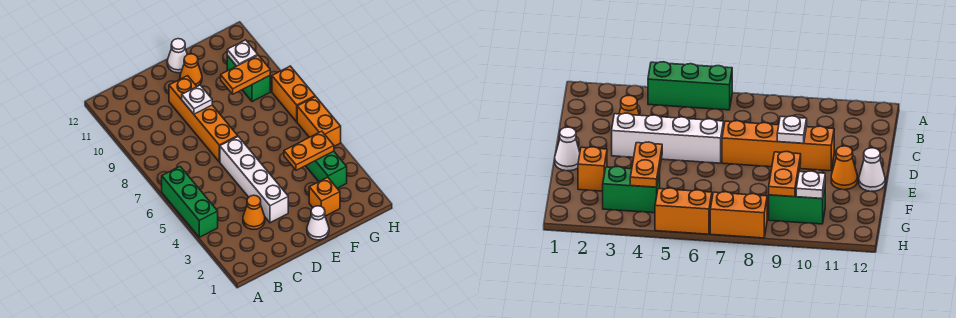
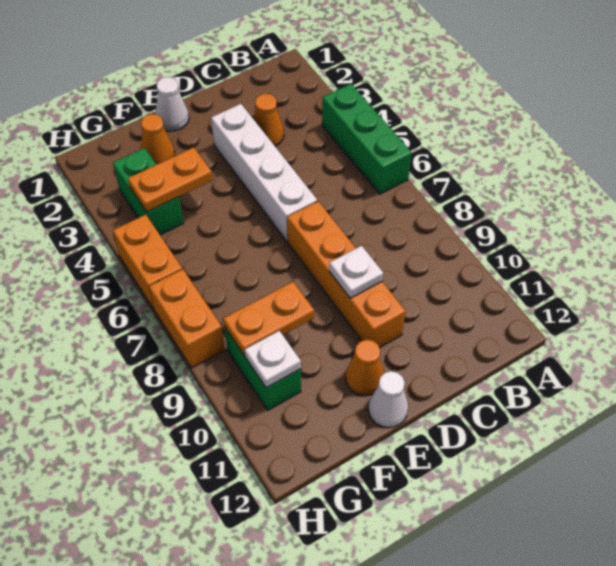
orange 1x1 brick [309,177,340,216] -> orange 1x1 cone [141,114,175,165]

